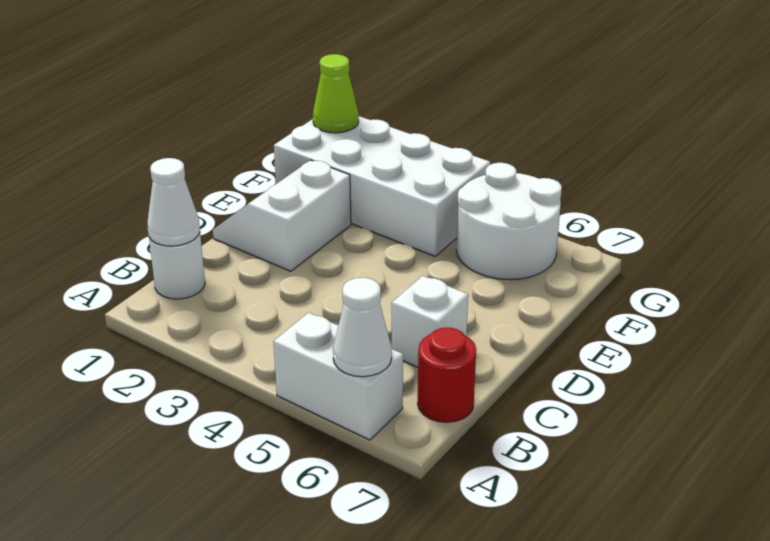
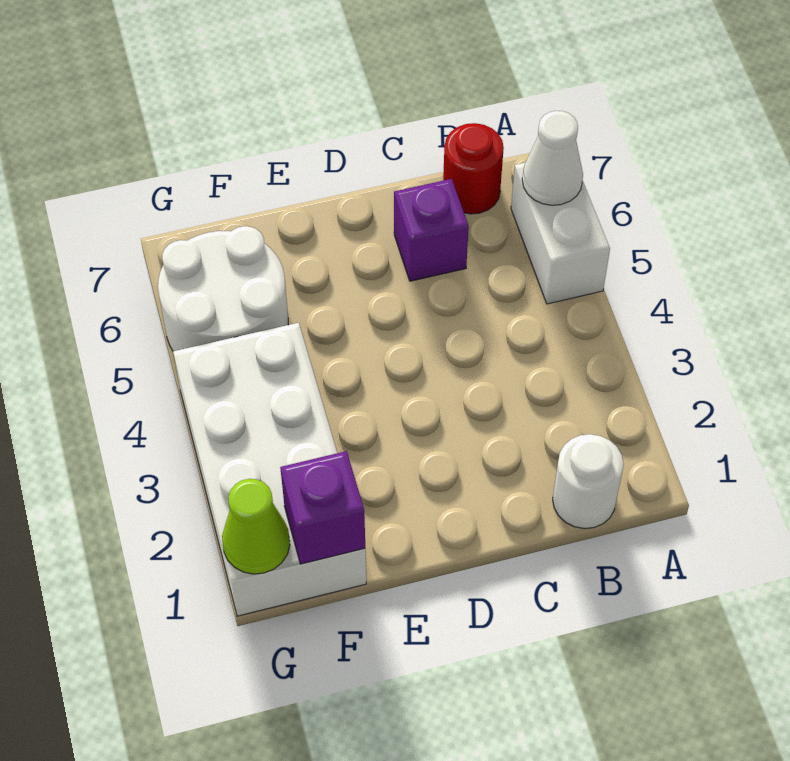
white 1x1 cone [147,158,200,246] -> none
white 1x1 brick [392,276,468,367] -> purple 1x1 brick [394,179,469,281]
white 2x2 slope [213,160,351,271] -> none
none -> purple 1x1 brick [280,451,365,564]

